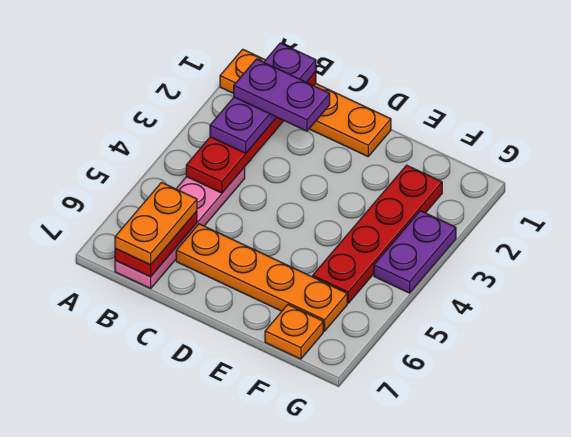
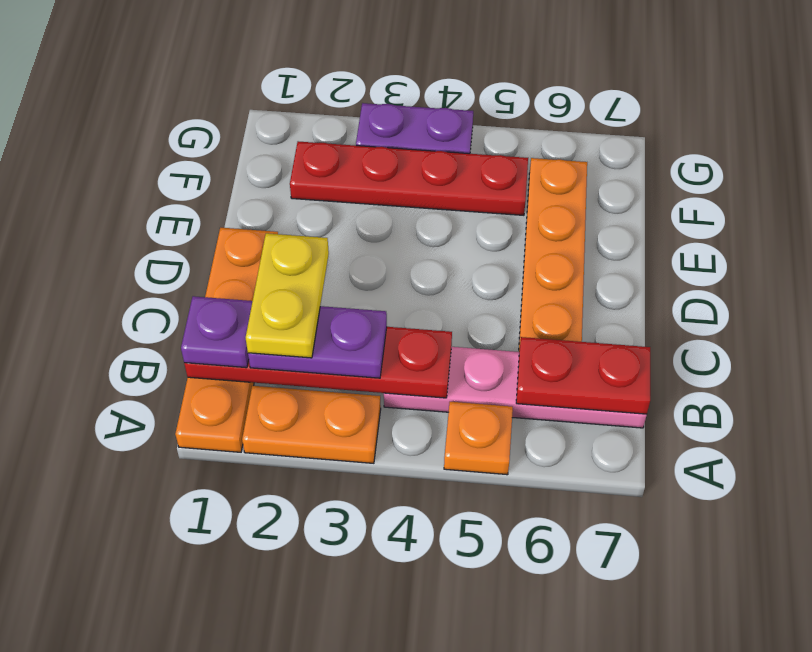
purple 1x2 plate [234,59,330,131] -> yellow 1x2 plate [246,233,329,358]
orange 1x2 plate [115,182,197,265] -> orange 1x2 plate moved to [242,386,381,463]
orange 1x1 plate [265,305,323,359] -> orange 1x1 plate moved to [444,402,513,475]

